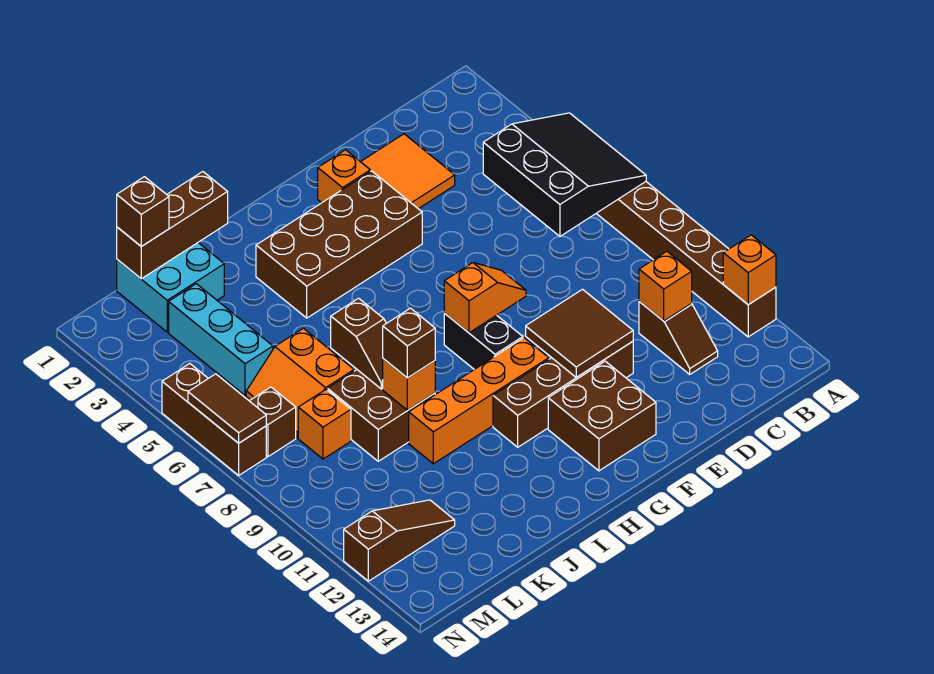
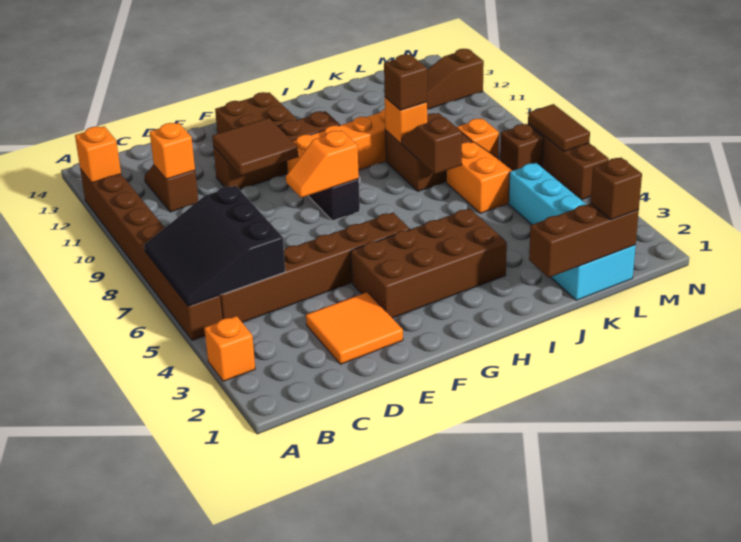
none -> brown 1x6 brick [220,212,410,322]
orange 1x1 brick [318,150,370,203] -> orange 1x1 brick moved to [204,316,255,381]

